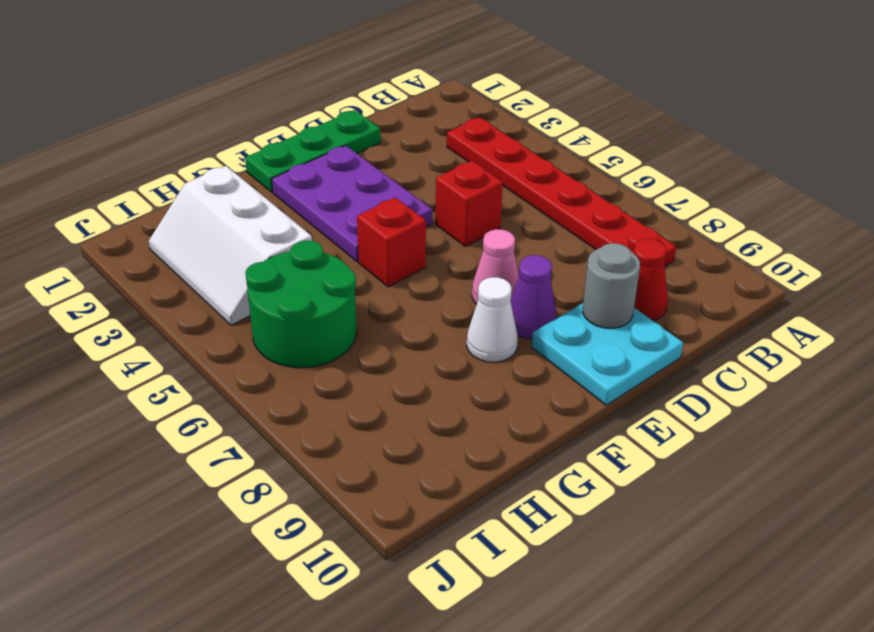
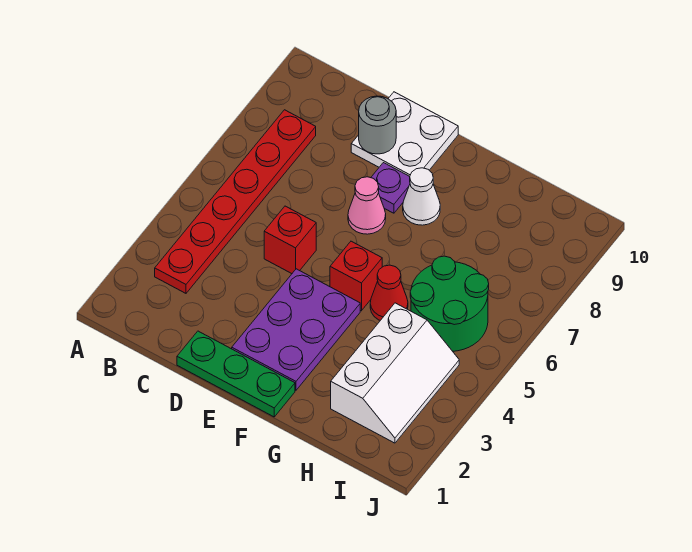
red 1x1 cone [634,239,668,321] -> red 1x1 cone moved to [370,265,408,320]
cyan 2x2 plate [532,303,683,405] -> white 2x2 plate [351,92,458,176]
purple 1x1 cone [510,255,557,339] -> purple 1x1 plate [371,163,410,213]

